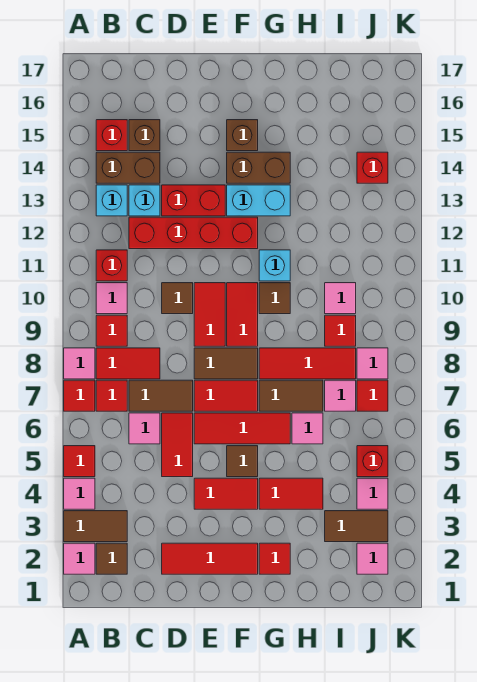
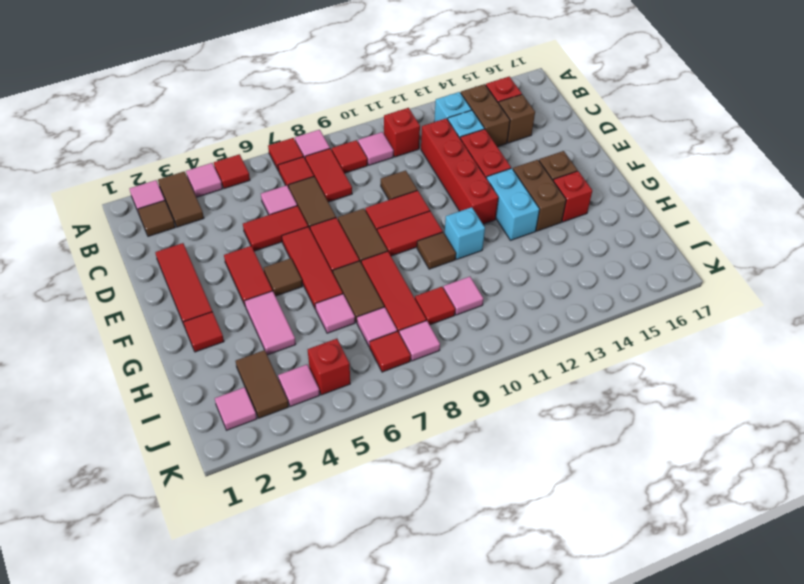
red 1x2 tile [259,478,323,509] -> pink 1x2 tile [245,291,296,355]
red 1x1 brick [357,152,388,183] -> red 1x1 brick moved to [553,171,592,222]

